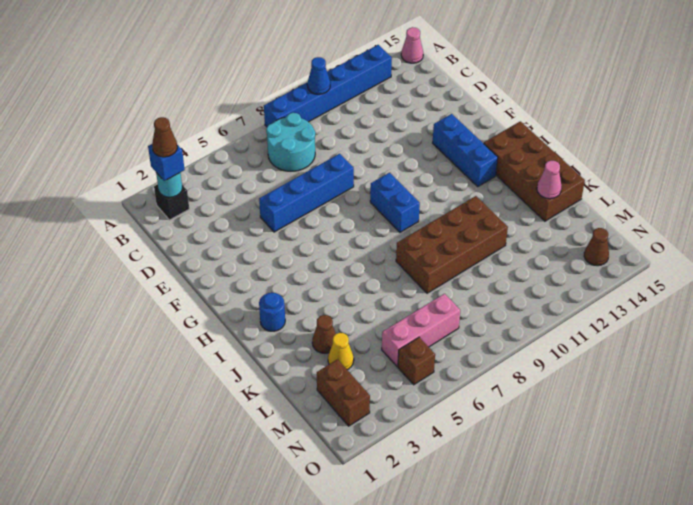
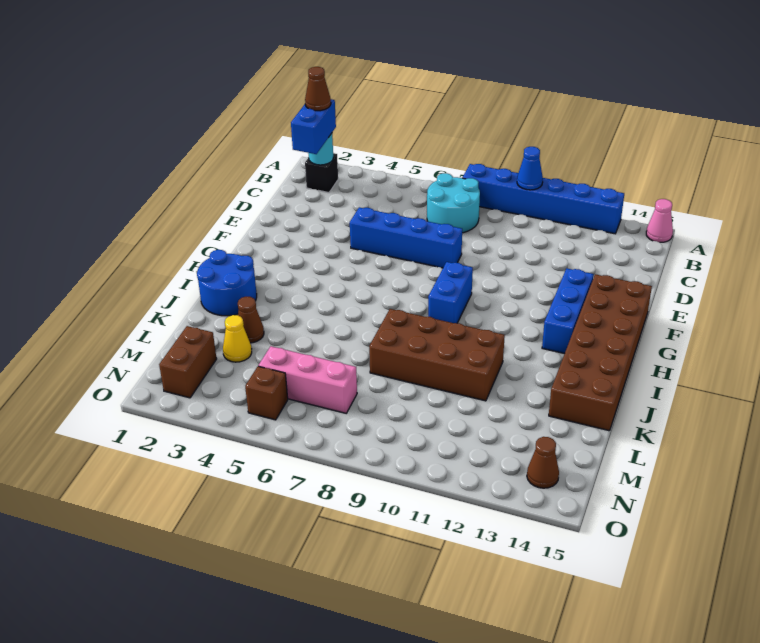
blue 1x1 brick [148,144,185,181] -> blue 1x2 brick [291,99,336,154]
brown 2x4 brick [484,121,585,221] -> brown 2x6 brick [549,274,652,431]
blue 1x1 round brick [259,293,285,331] -> blue 2x2 round brick [197,250,257,316]
pink 1x1 cone [537,161,562,199] -> none

